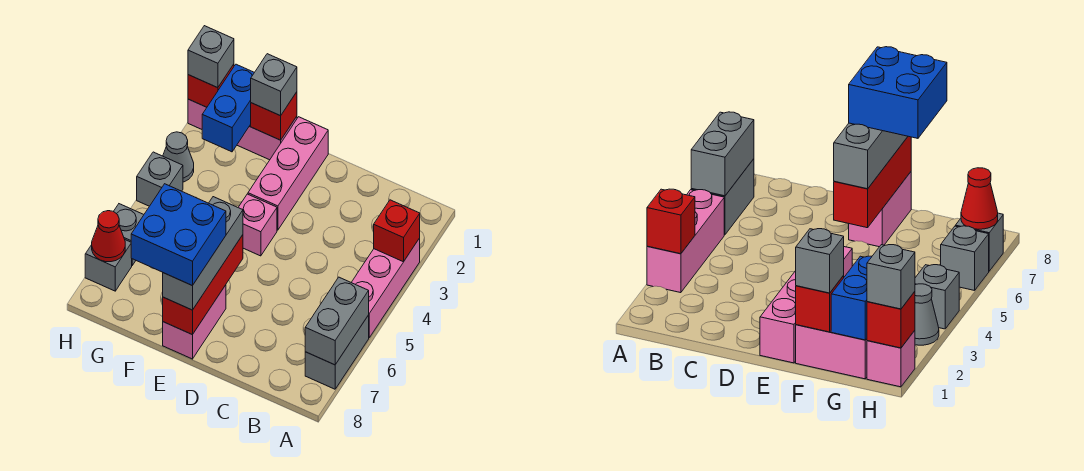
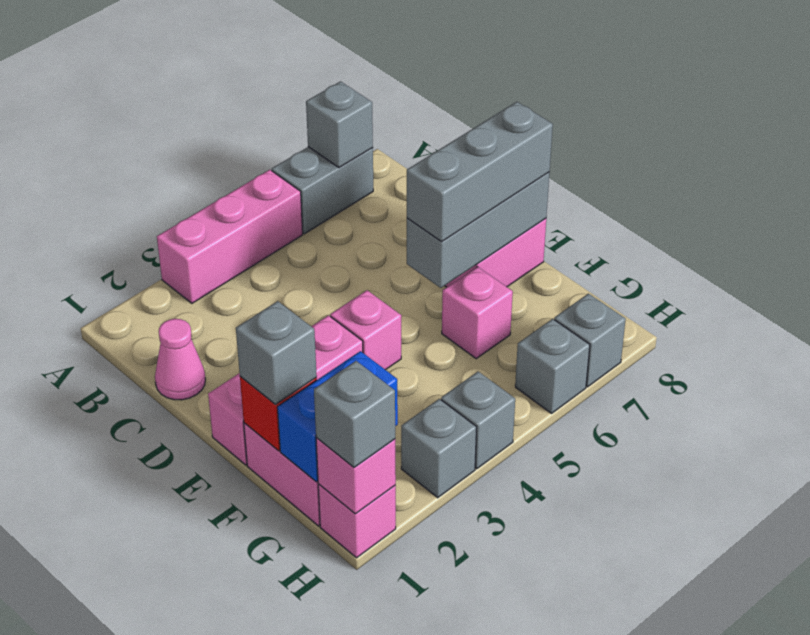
red 1x1 brick [374,200,420,262] -> none
grey 1x2 brick [305,277,369,365] -> grey 1x1 brick [306,81,373,168]
none -> pink 1x1 cone [155,319,206,400]
red 1x3 brick [163,235,243,335] -> grey 1x3 brick [407,172,550,288]
blue 2x2 brick [131,184,226,286] -> none
none -> pink 1x1 brick [442,267,513,359]
red 1x1 brick [188,64,234,107] -> pink 1x1 brick [316,438,396,514]
grey 1x1 cone [163,132,194,182] -> grey 1x1 brick [401,399,477,498]
red 1x1 cone [92,211,125,262] -> none

